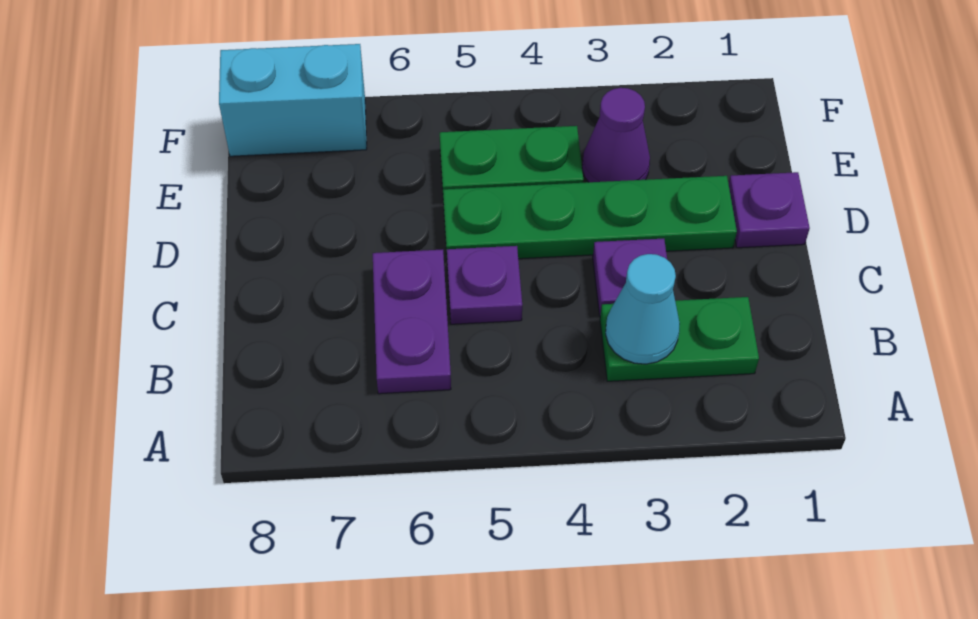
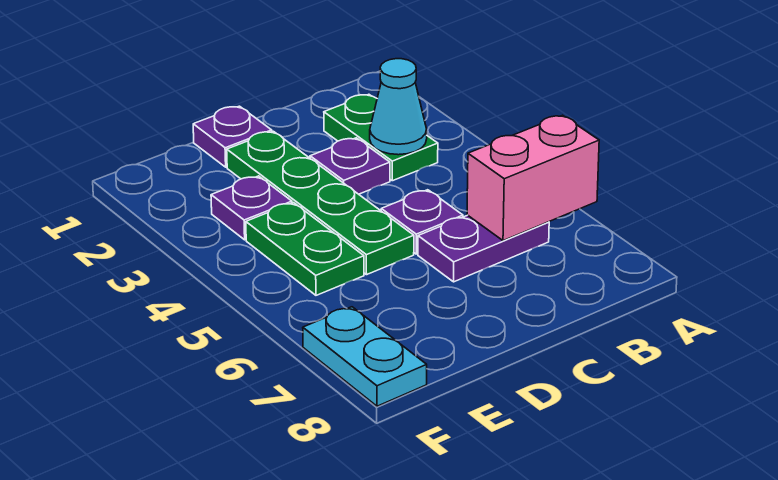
none -> pink 1x2 brick [467,115,599,241]
purple 1x1 cone [582,88,650,182] -> purple 1x1 plate [211,176,292,240]
cyan 1x2 brick [219,44,367,156] -> cyan 1x2 plate [303,307,427,406]

